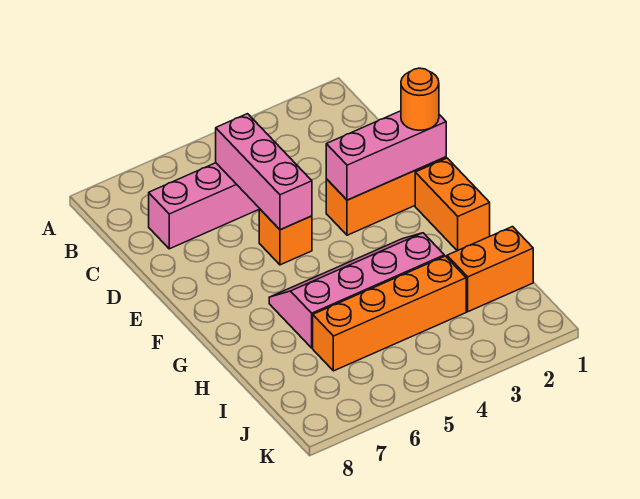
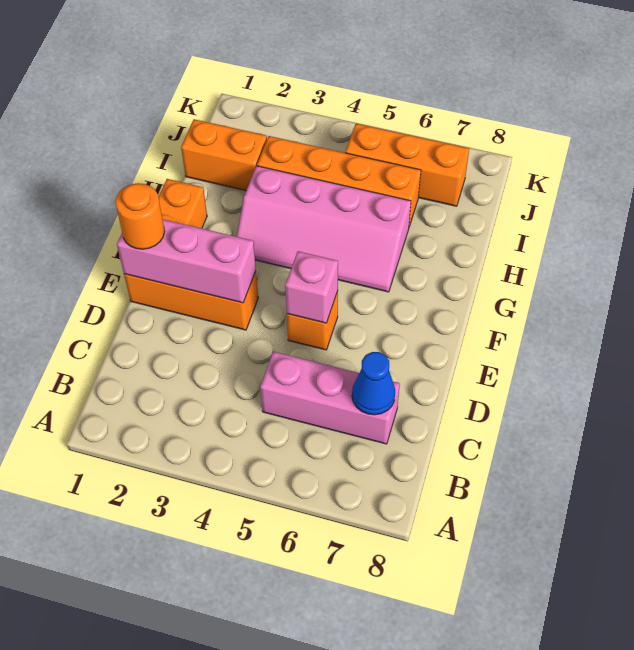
pink 1x3 brick [216,114,312,230] -> pink 1x1 brick [285,251,338,323]
none -> blue 1x1 cone [352,352,395,415]
none -> orange 1x3 brick [345,124,469,206]

